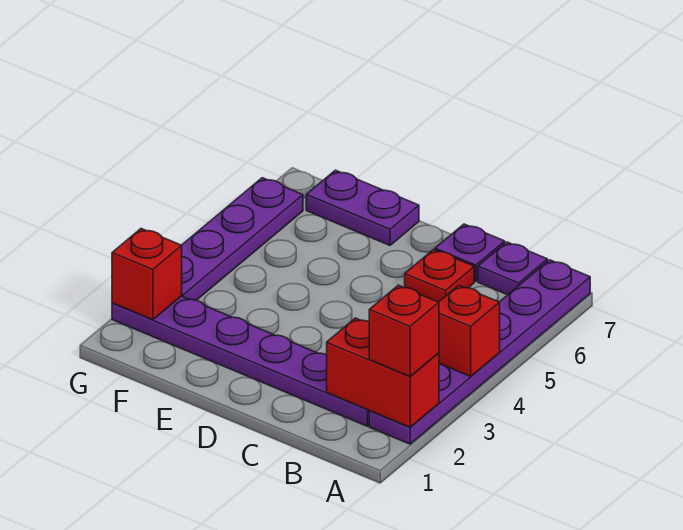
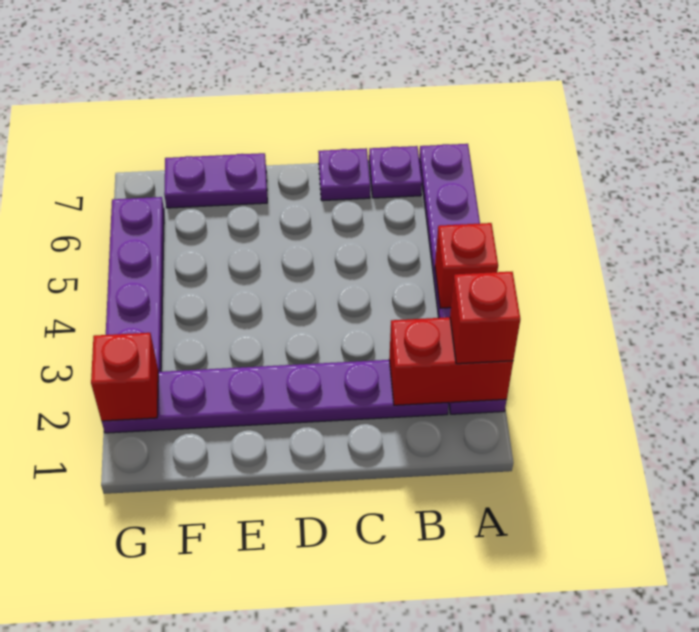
red 1x1 plate [405,249,474,302] -> none

